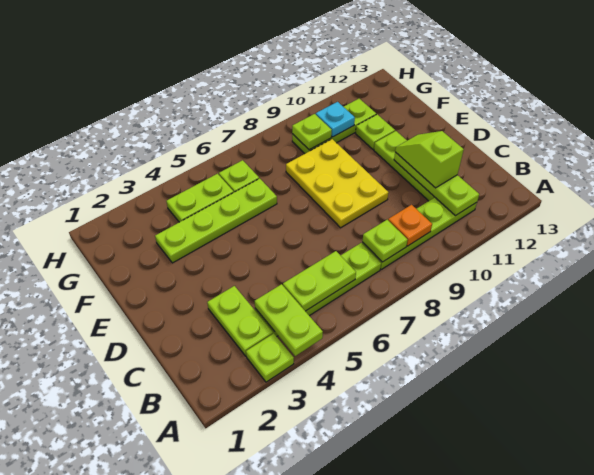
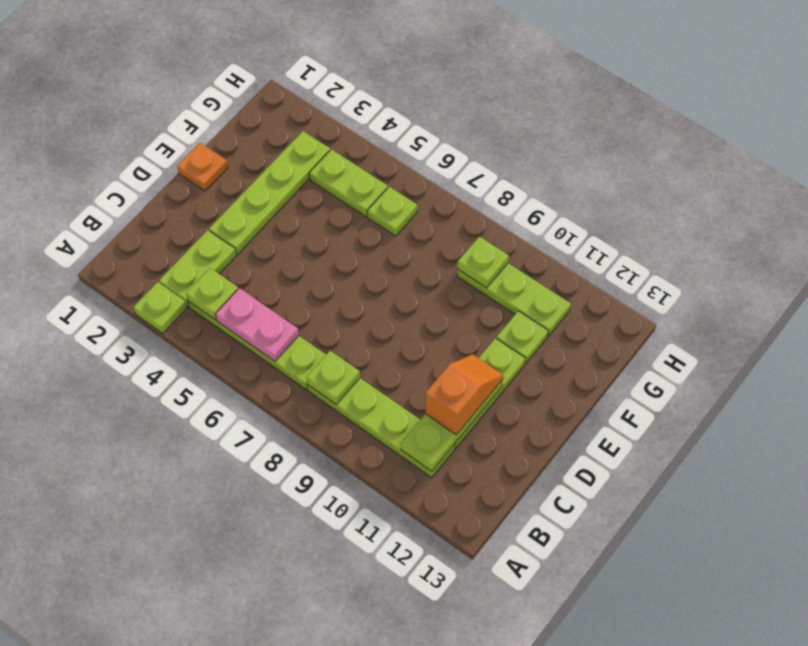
lime 1x2 plate [255,284,323,356] -> lime 1x1 plate [186,268,238,320]
lime 1x2 plate [283,251,356,311] -> pink 1x2 plate [215,288,299,361]
orange 1x1 plate [388,205,432,246] -> orange 1x1 plate moved to [177,143,228,191]
lime 1x2 slope [395,131,464,188] -> orange 1x2 slope [426,354,503,435]
yellow 2x3 plate [286,139,388,228] -> none
lime 1x4 plate [155,179,277,263] -> lime 1x4 plate turned to [209,131,330,255]
cyan 1x1 plate [316,102,355,137] -> none

